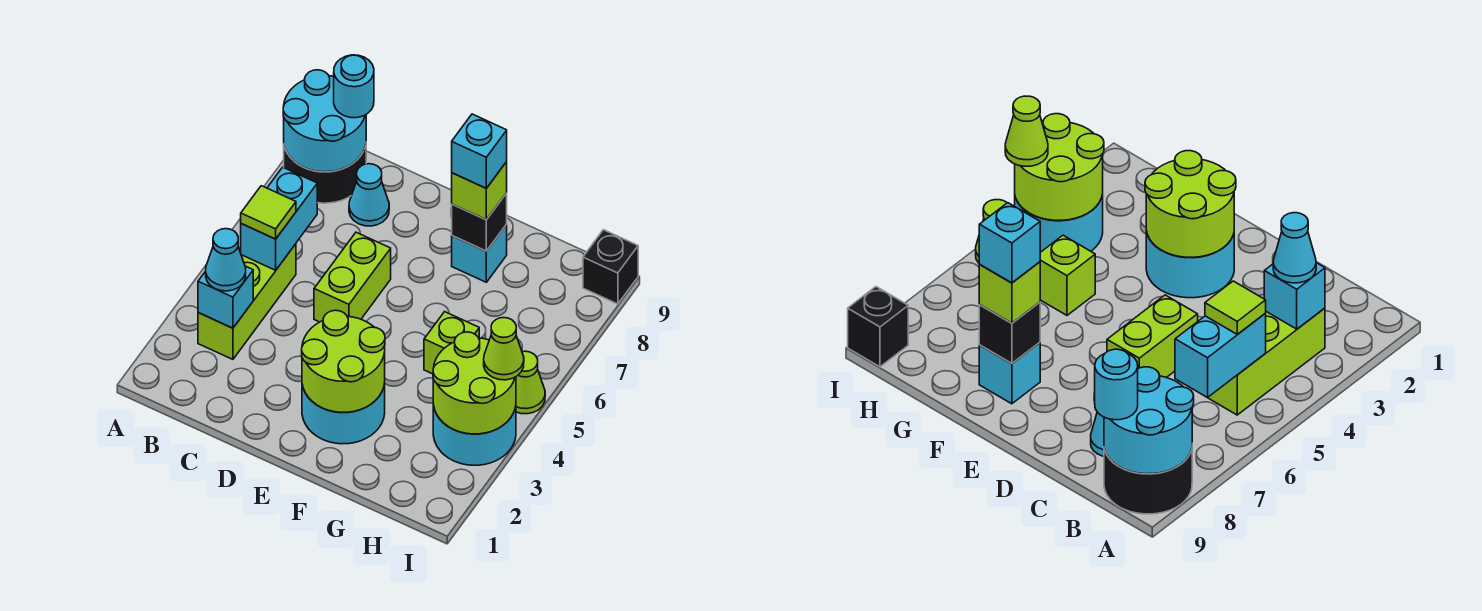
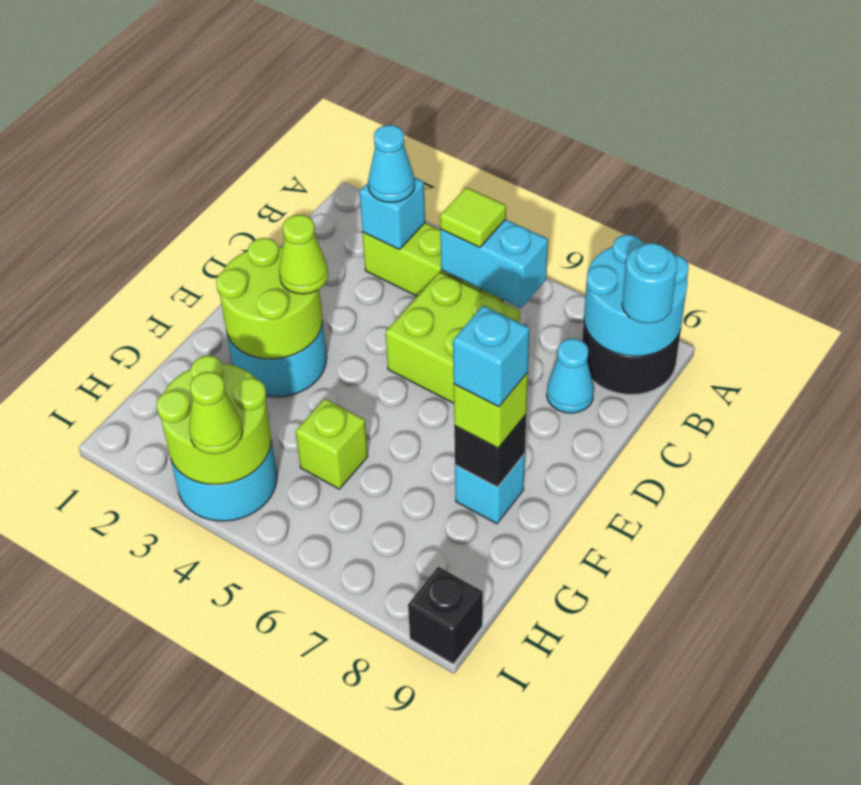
lime 1x2 brick [314,232,391,322] -> lime 2x2 brick [386,272,520,403]
lime 1x1 cone [516,351,545,414] -> lime 1x1 cone moved to [279,215,328,294]

